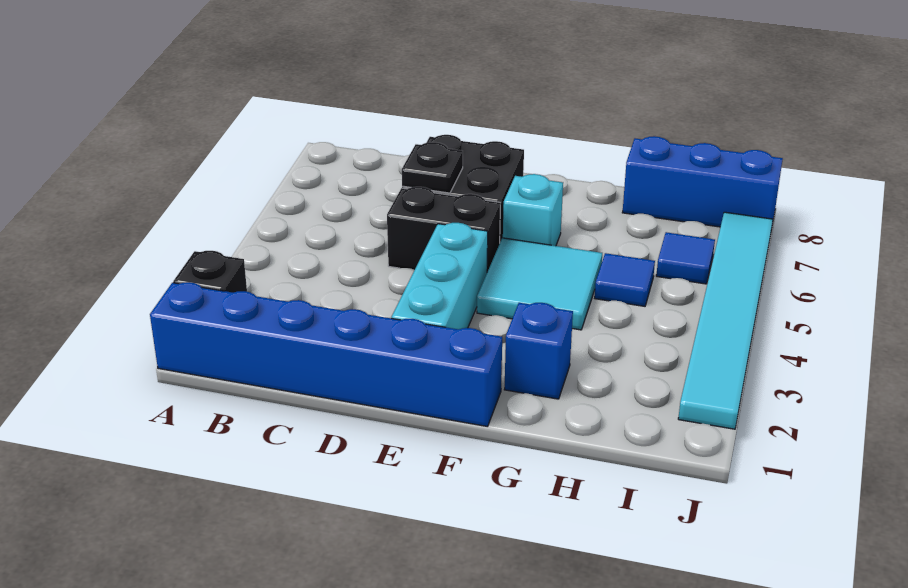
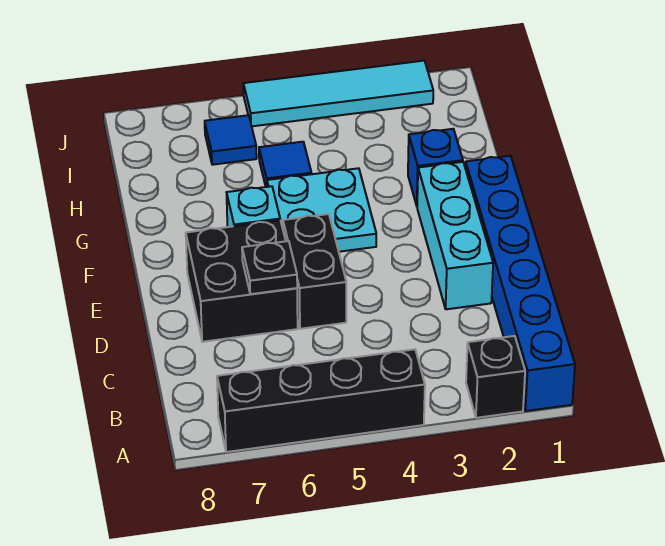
none -> black 1x4 brick [217,349,425,452]
cyan 1x3 brick [391,223,488,329] -> cyan 1x3 brick turned to [417,162,493,309]
cyan 2x2 tile [477,238,602,330] -> cyan 2x2 plate [267,168,376,252]
blue 1x3 brick [622,136,783,227] -> none
cyan 1x6 tile [678,212,773,429] -> cyan 1x4 tile [243,61,433,126]

